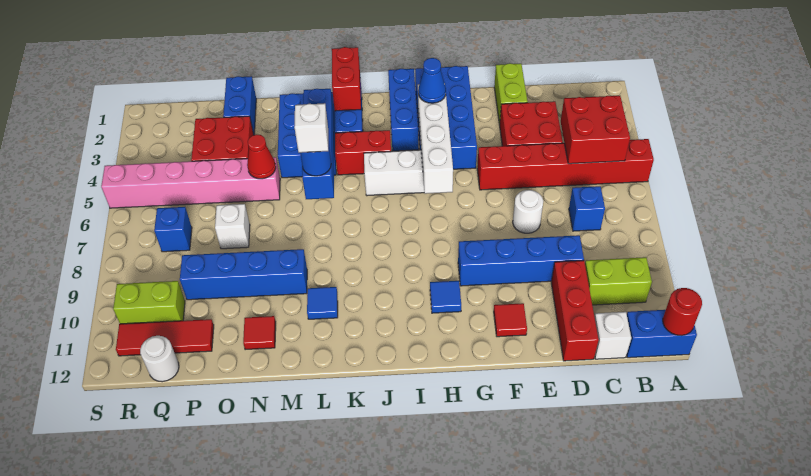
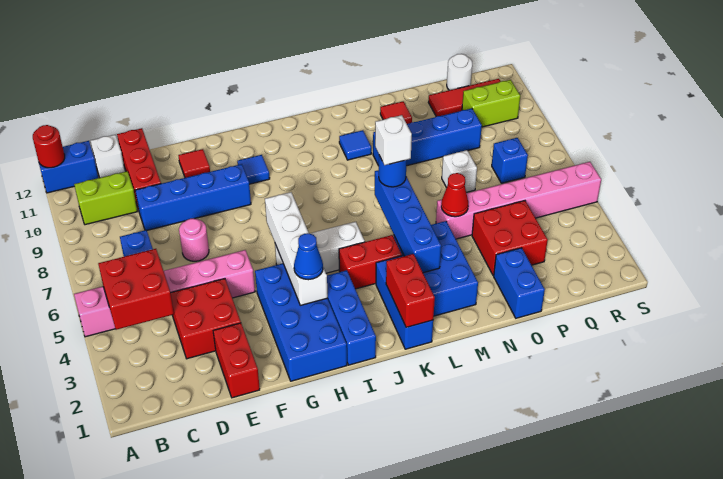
red 1x6 brick [477,139,654,190] -> pink 1x6 brick [74,250,255,337]
lime 1x2 brick [494,63,527,125] -> red 1x2 brick [213,323,260,398]
white 1x1 round brick [513,190,543,233] -> pink 1x1 round brick [179,219,209,261]

